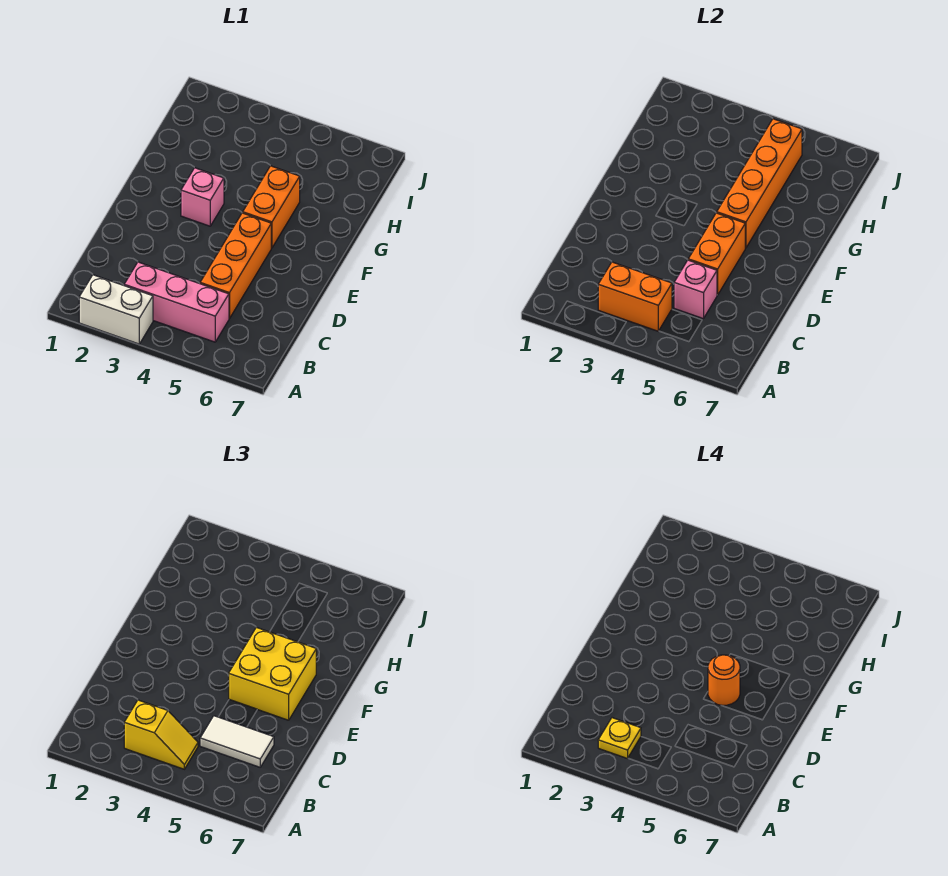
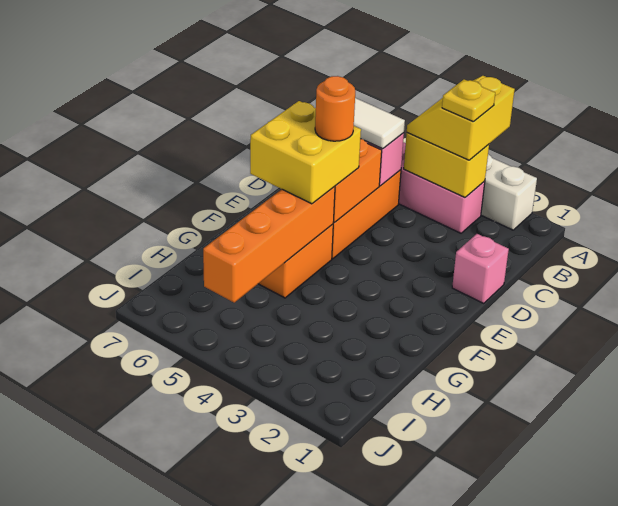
orange 1x2 brick [598,262,672,331] -> yellow 1x2 brick [404,133,489,198]
yellow 1x2 slope [124,700,198,769] -> yellow 2x2 slope [407,76,515,160]
pink 1x1 brick [181,168,224,226] -> pink 1x1 brick moved to [452,234,509,303]

